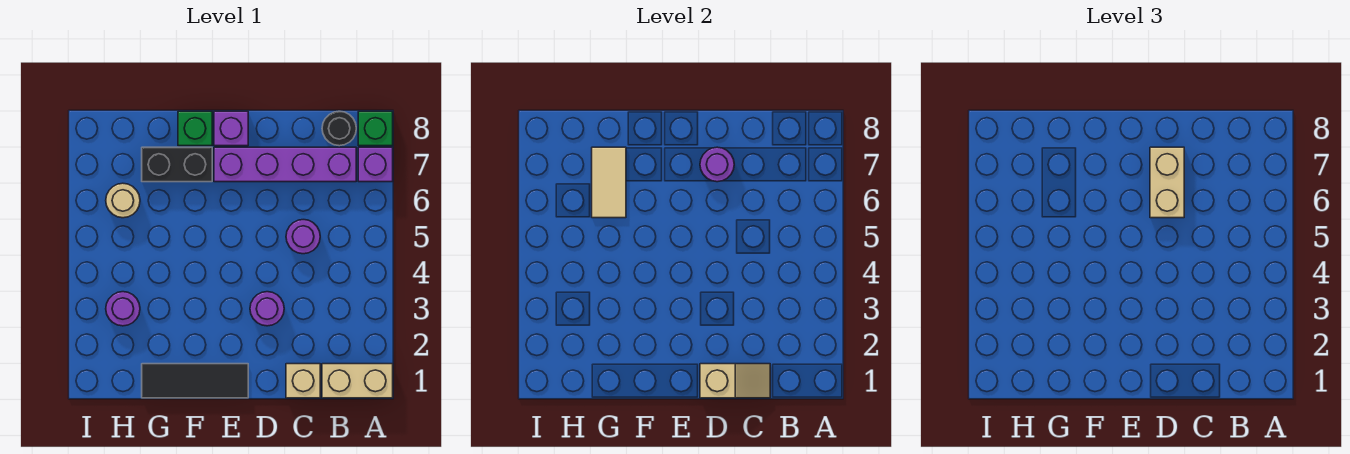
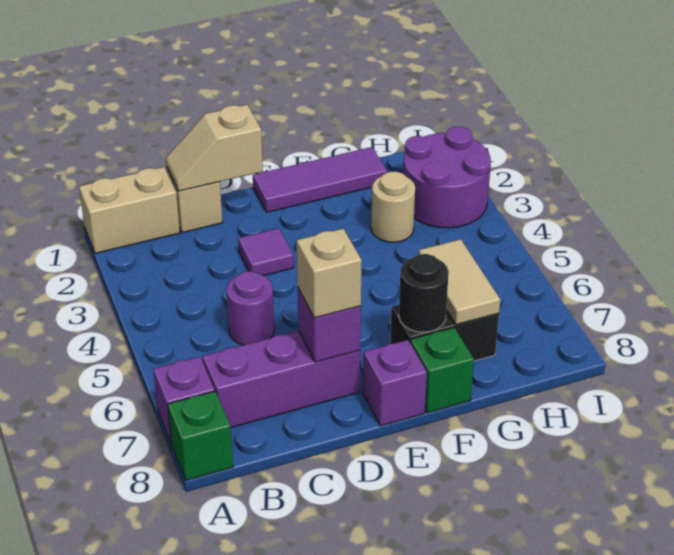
purple 1x4 brick [214,147,356,182] -> purple 1x3 brick [202,331,360,427]
black 1x1 round brick [322,111,356,146] -> black 1x1 round brick moved to [399,254,449,332]
purple 1x1 round brick [250,292,284,326] -> purple 1x1 tile [238,228,294,276]
tan 1x2 brick [1150,147,1184,218] -> tan 1x1 brick [296,229,362,318]
purple 1x1 round brick [700,147,734,182] -> purple 1x1 brick [298,288,361,362]
black 1x3 tile [142,364,248,398] -> purple 1x3 tile [253,147,387,212]
purple 1x1 round brick [106,292,140,326] -> purple 2x2 round brick [403,127,491,228]
tan 1x1 round brick [106,183,140,218] -> tan 1x1 round brick moved to [371,172,415,242]

